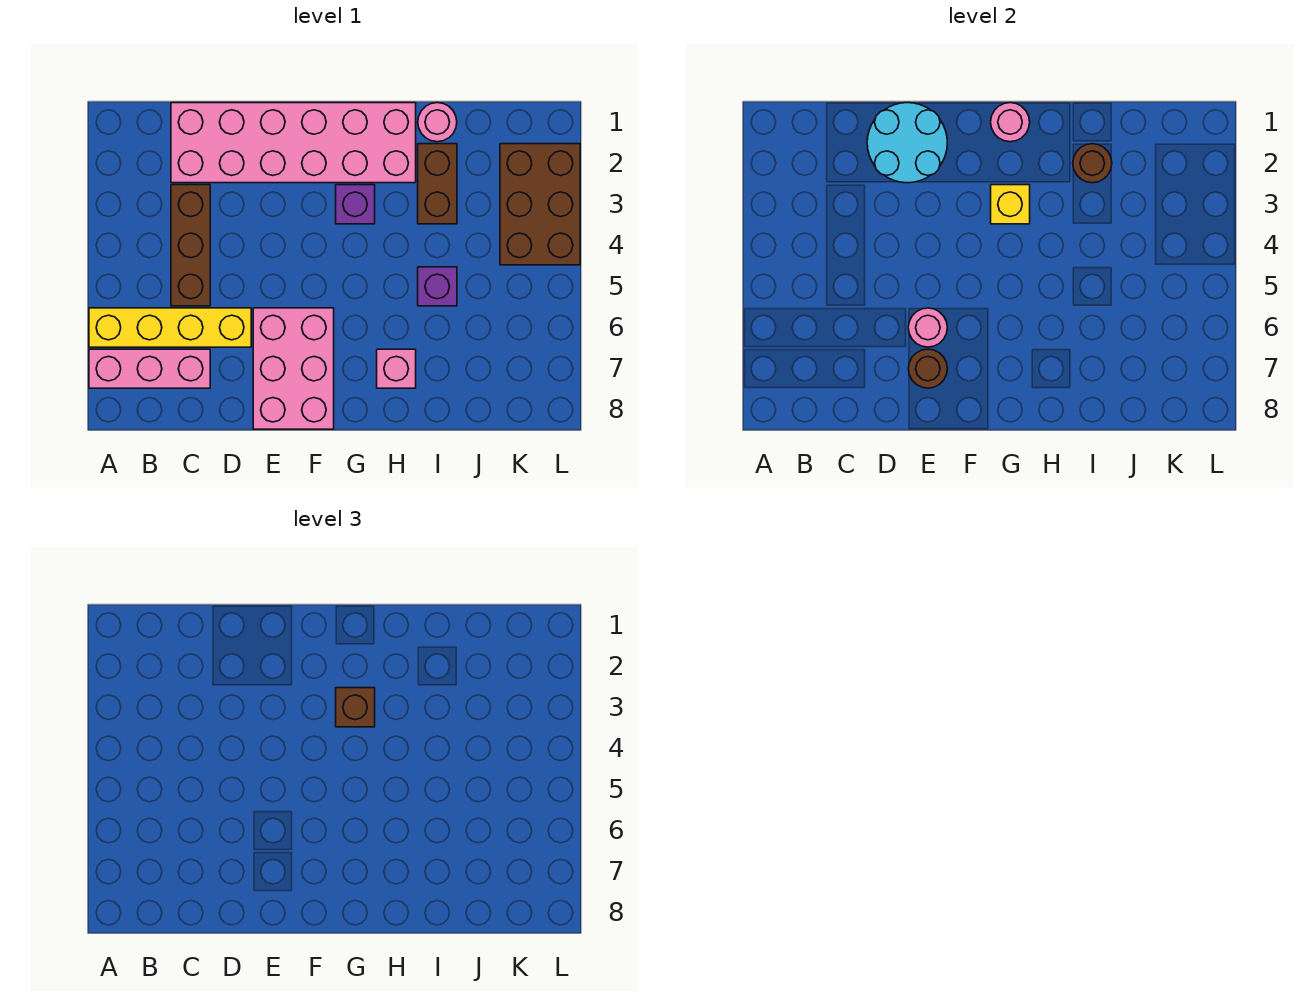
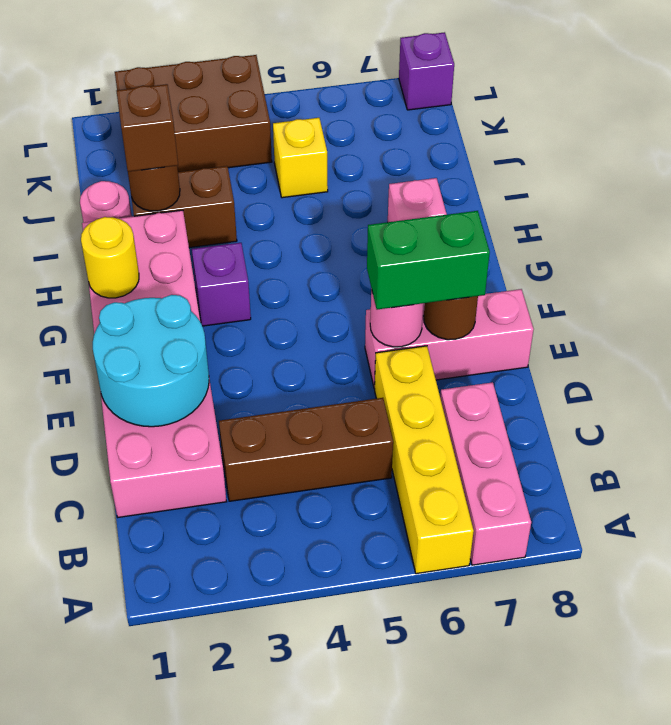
pink 2x3 brick [253,308,334,429] -> pink 1x3 brick [365,289,534,389]
none -> green 1x2 brick [367,211,490,310]
pink 1x1 round brick [991,103,1030,142] -> yellow 1x1 round brick [81,217,139,298]
yellow 1x1 brick [991,185,1030,224] -> yellow 1x1 brick moved to [273,118,328,198]
brown 1x1 brick [336,688,375,727] -> brown 1x1 brick moved to [117,84,178,172]
purple 1x1 brick [418,267,457,306] -> purple 1x1 brick moved to [399,32,454,110]

